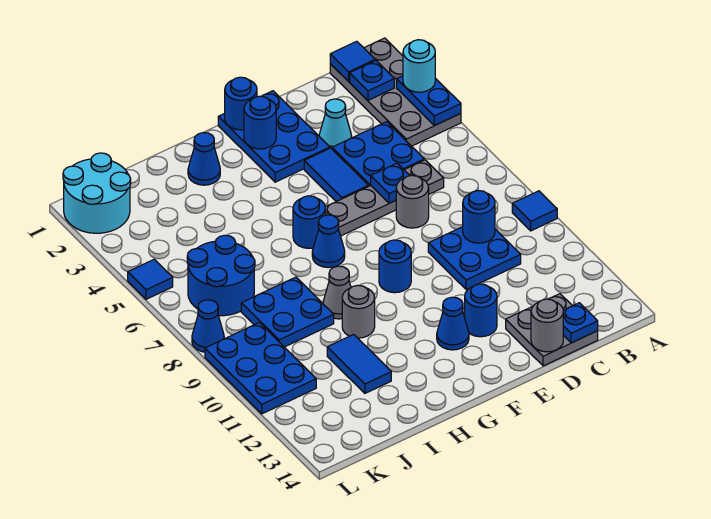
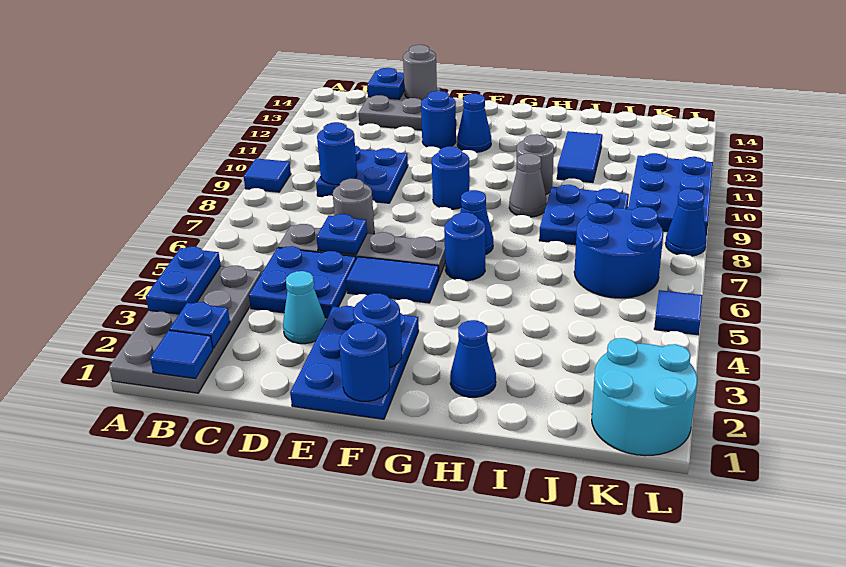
cyan 1x1 round brick [403,40,435,92] -> none
blue 1x2 tile [304,148,368,202] -> blue 1x2 tile turned to [346,257,439,303]

